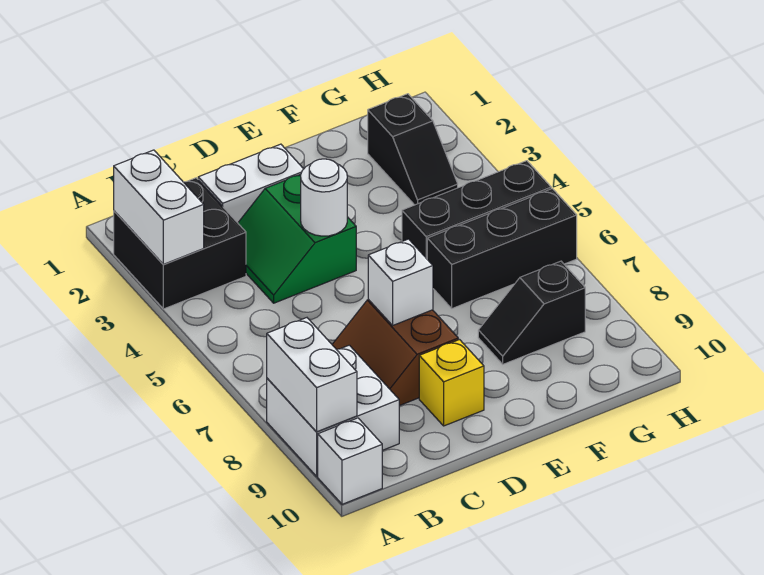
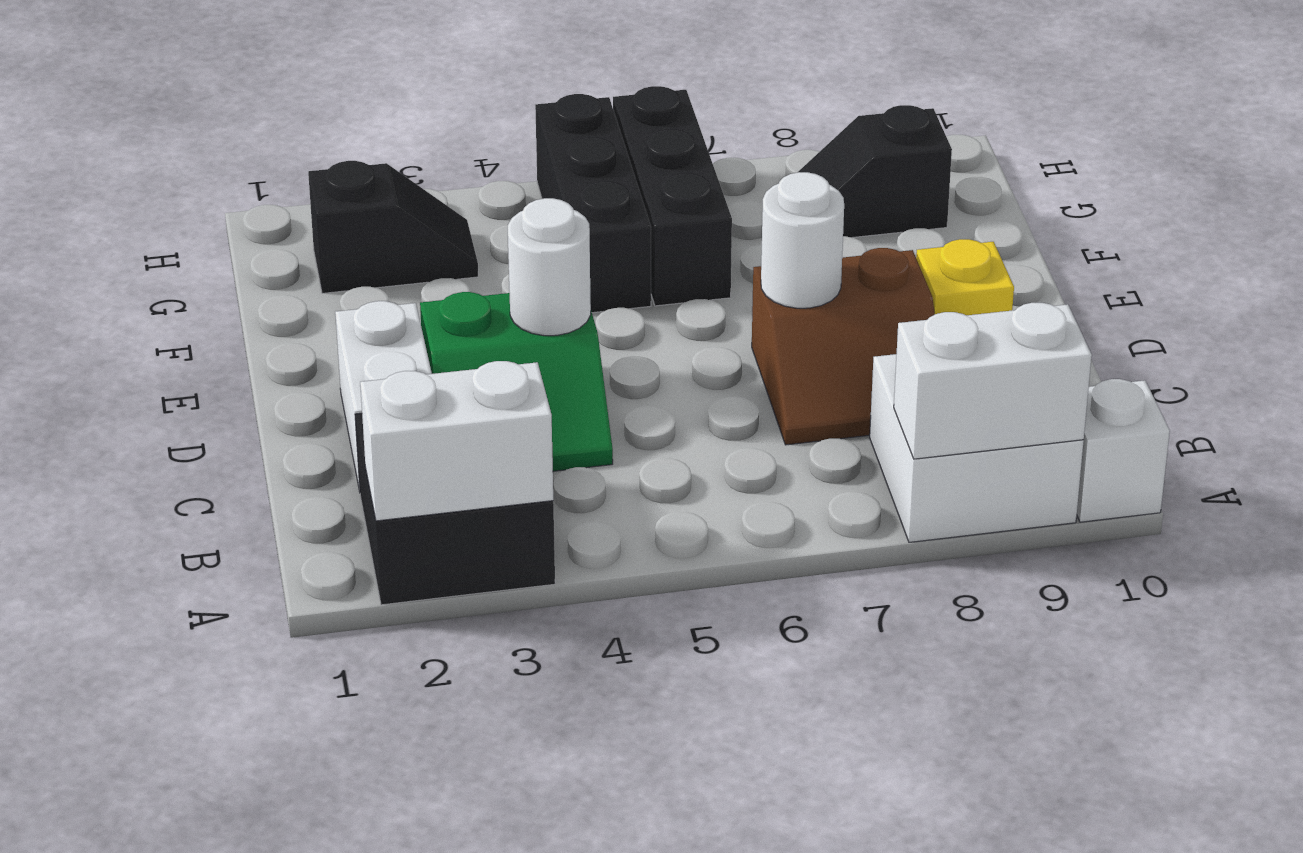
white 1x1 brick [368,239,433,325] -> white 1x1 round brick [761,172,844,308]
black 1x2 slope [478,261,585,364] -> black 1x2 slope turned to [798,105,952,238]

